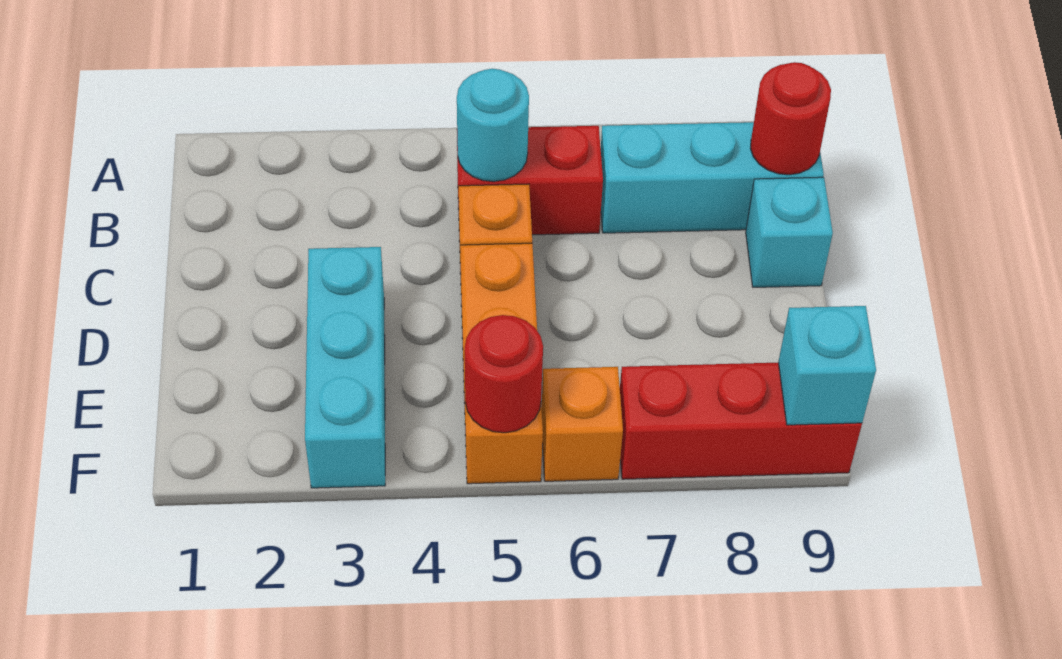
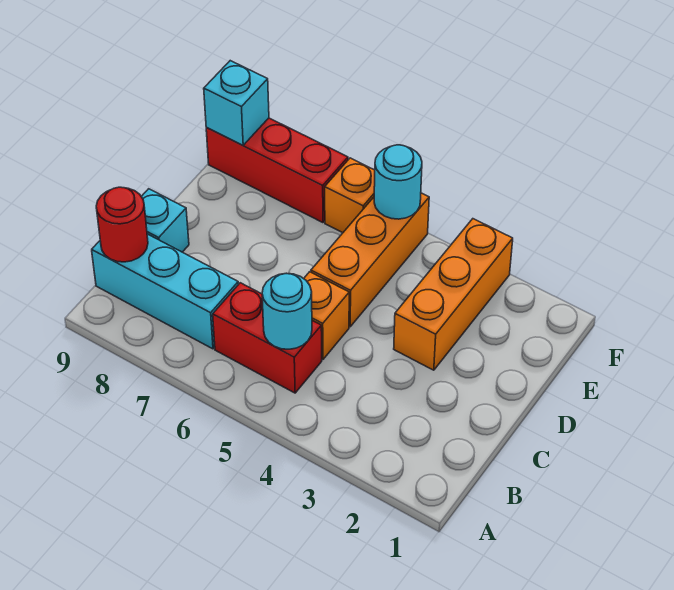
cyan 1x3 brick [305,247,385,488] -> orange 1x3 brick [394,219,513,370]
red 1x1 round brick [465,315,543,433] -> cyan 1x1 round brick [374,145,422,219]

